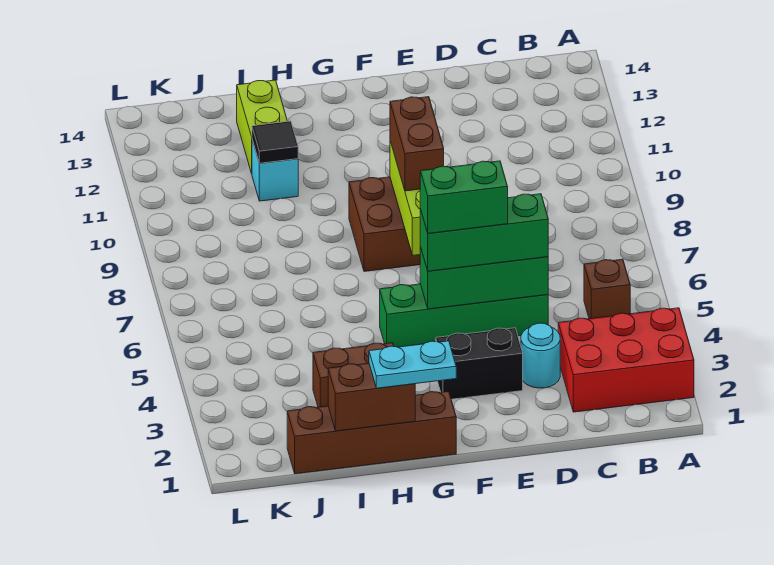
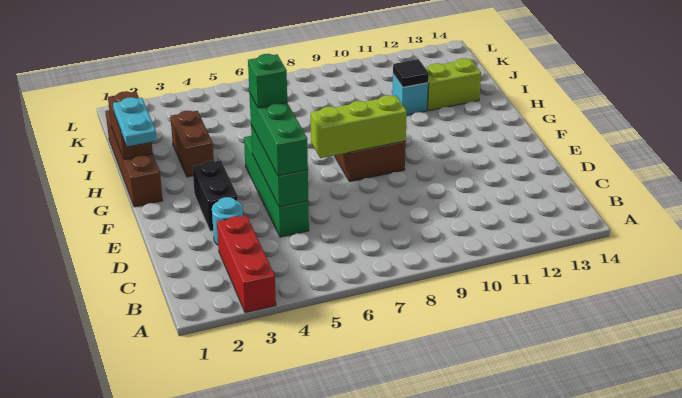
red 2x3 brick [558,308,694,412] -> red 1x3 brick [217,215,276,313]
brown 1x1 brick [584,259,630,319] -> none
green 1x2 brick [420,161,508,233] -> green 1x1 brick [248,54,287,108]
brown 1x2 brick [390,97,444,191] -> none

